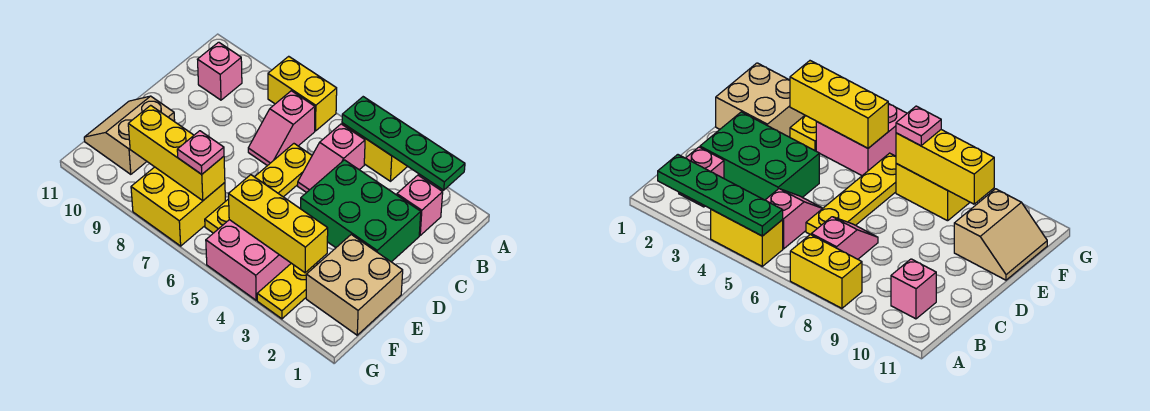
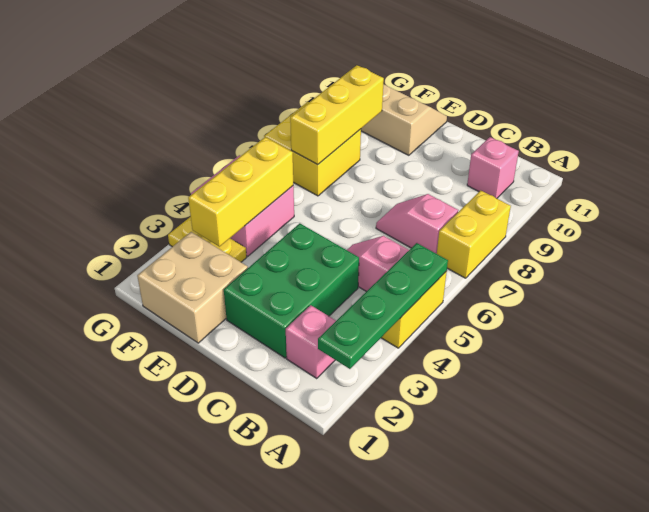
yellow 1x4 plate [205,144,312,233] -> none
pink 1x1 plate [177,131,224,174] -> none

